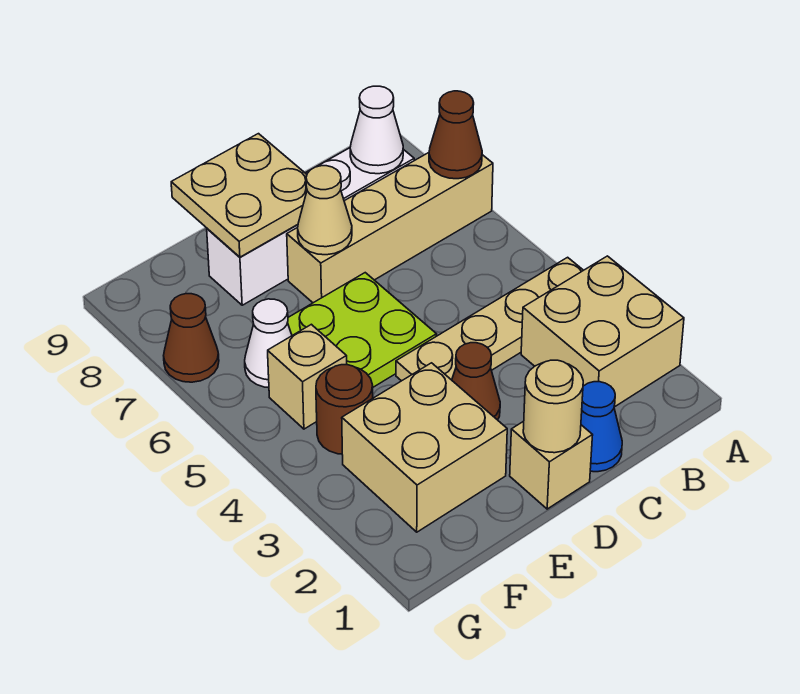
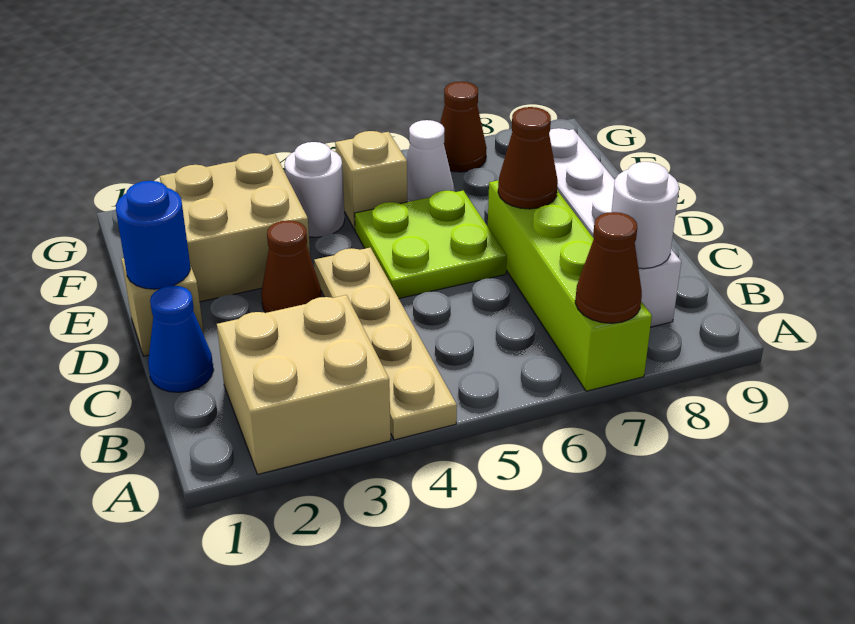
tan 1x4 brick [287,153,493,303] -> lime 1x4 brick [488,180,652,391]
white 1x1 cone [350,86,403,174] -> white 1x1 round brick [612,162,679,269]
tan 1x1 round brick [523,360,583,453] -> blue 1x1 round brick [116,181,190,289]
tan 1x1 cone [298,166,352,255] -> brown 1x1 cone [498,107,558,209]
tan 2x2 plate [171,134,307,257] -> none
brown 1x1 round brick [316,365,373,454] -> white 1x1 round brick [285,142,345,237]

